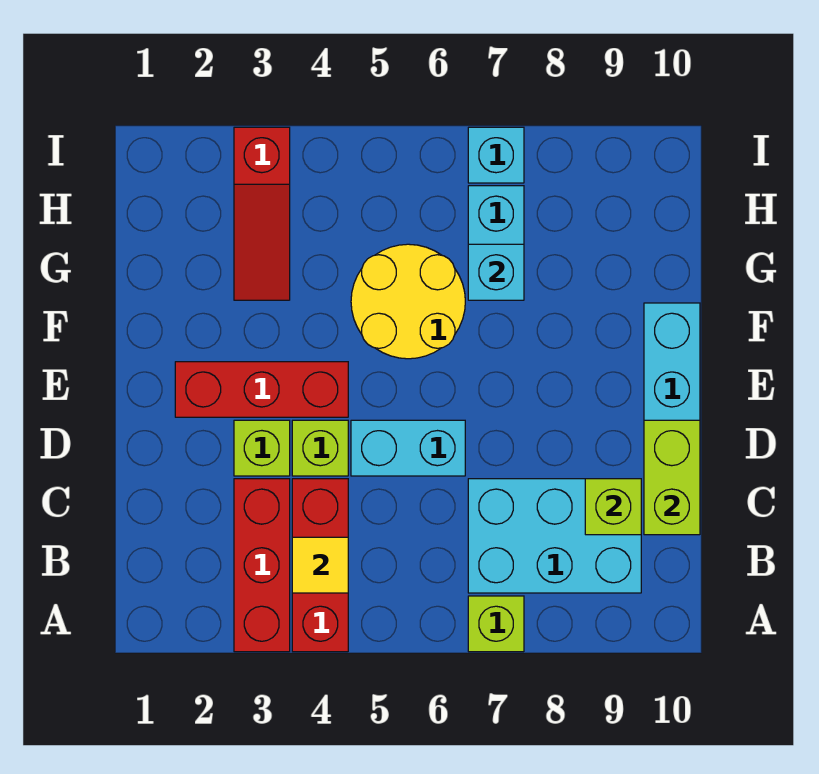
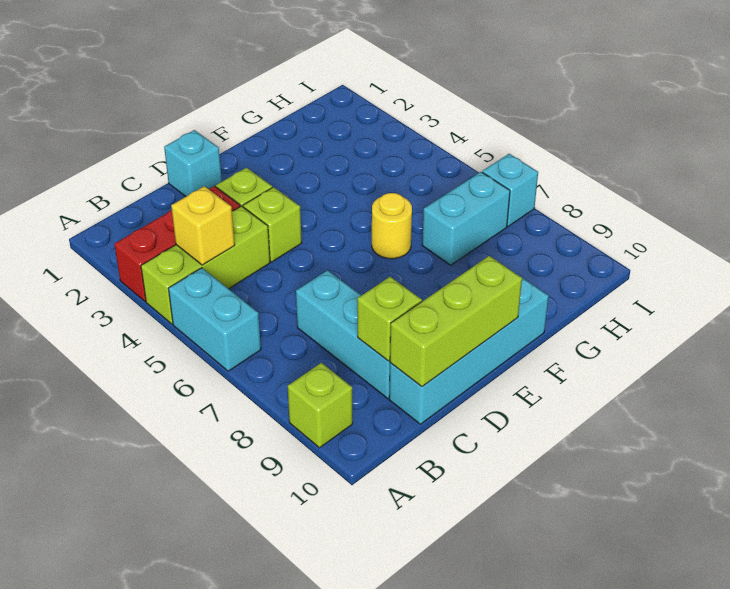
red 1x3 brick [292,479,348,652] -> lime 1x3 brick [141,206,270,324]
lime 1x1 brick [468,596,524,652] -> lime 1x1 brick moved to [288,363,353,448]
yellow 1x1 tile [292,537,348,593] -> yellow 1x1 brick [171,186,235,265]
cyan 2x3 brick [468,479,641,593] -> cyan 1x3 brick [296,270,390,399]
lime 1x2 brick [644,420,700,535] -> lime 1x3 brick [390,256,522,387]
cyan 1x2 brick [351,420,465,476] -> cyan 1x2 brick moved to [168,268,261,371]
red 1x3 brick [175,362,348,417] -> none
yellow 2x2 round brick [351,244,465,359] -> yellow 1x1 round brick [372,193,412,259]
red 1x3 slope [234,127,290,300] -> none
cyan 1x1 brick [468,244,524,300] -> cyan 1x1 brick moved to [164,130,222,196]

